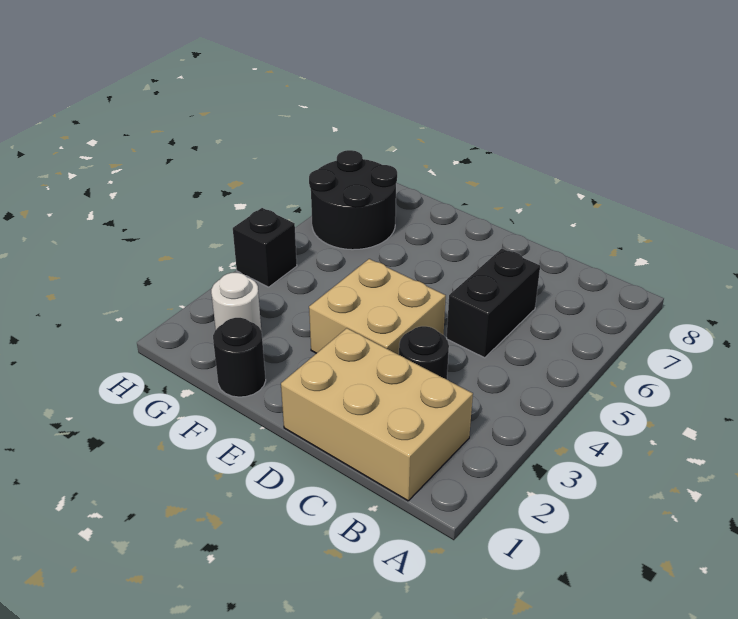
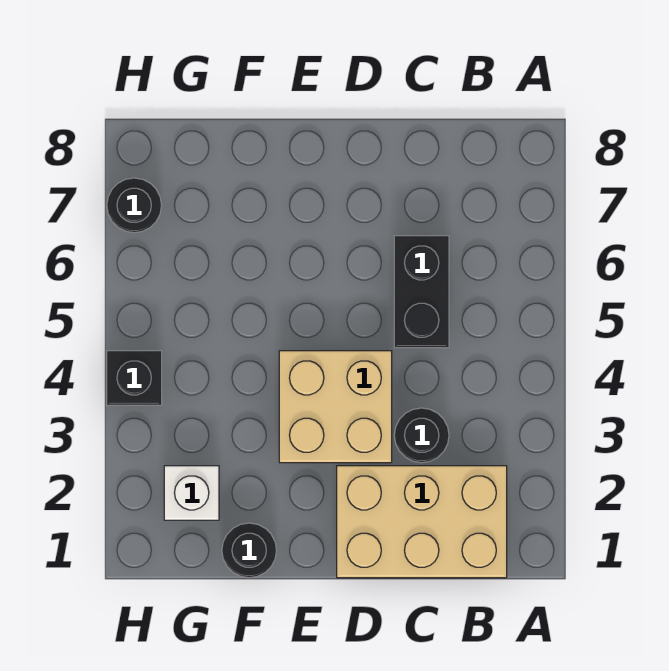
white 1x1 round brick [211,273,261,329] -> white 1x1 brick [164,466,219,520]
black 2x2 round brick [309,150,397,250] -> black 1x1 round brick [107,178,162,233]

